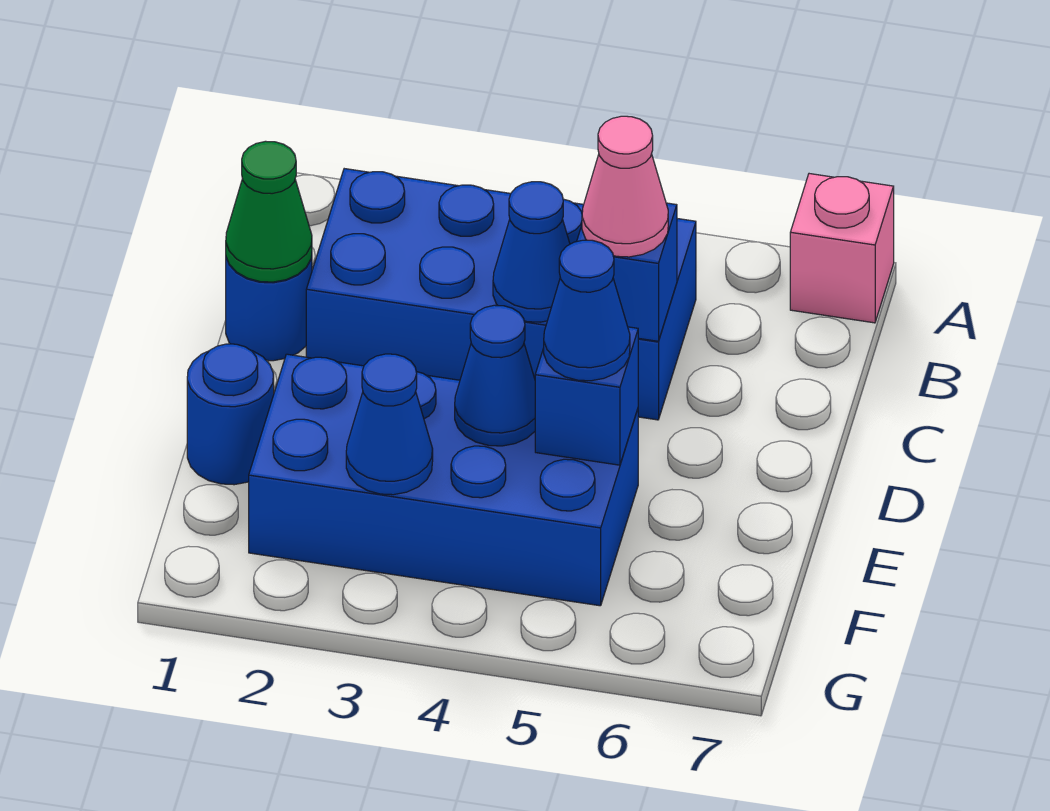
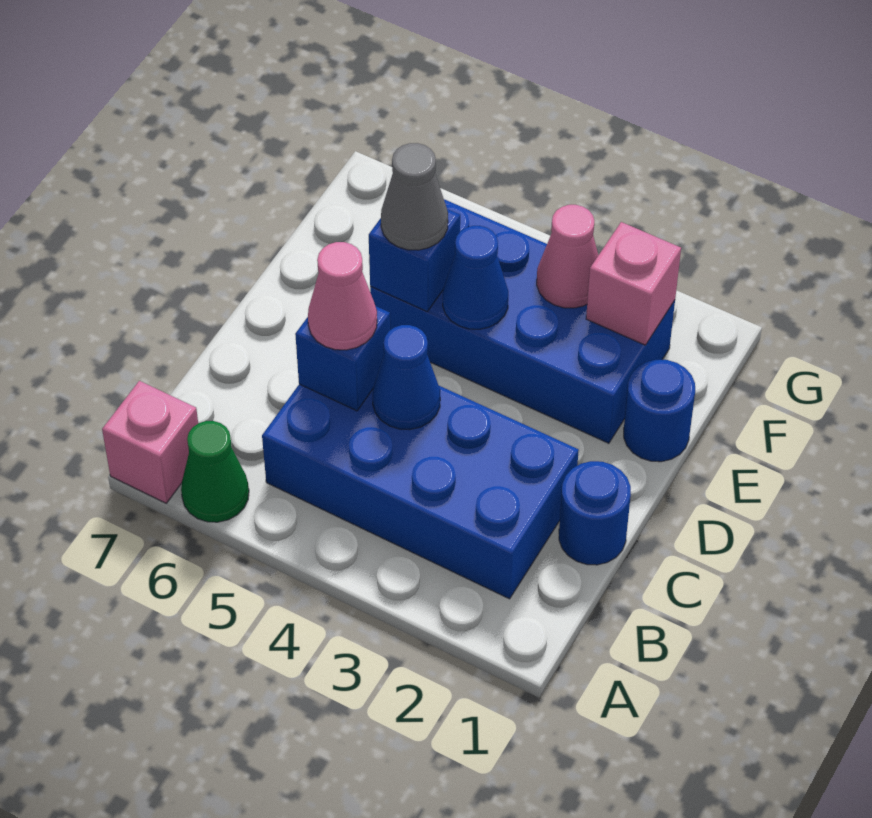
green 1x1 cone [226,141,312,282] -> green 1x1 cone moved to [181,421,249,522]
blue 1x1 cone [544,240,630,381] -> grey 1x1 cone [381,143,448,250]
none -> pink 1x1 brick [586,222,681,345]
blue 1x1 cone [346,354,433,495] -> pink 1x1 cone [537,205,598,308]

